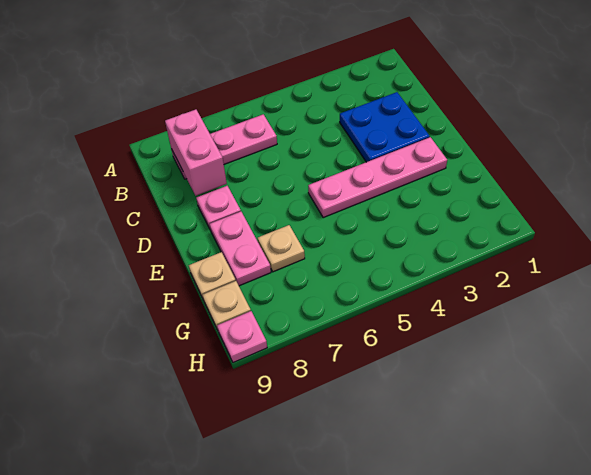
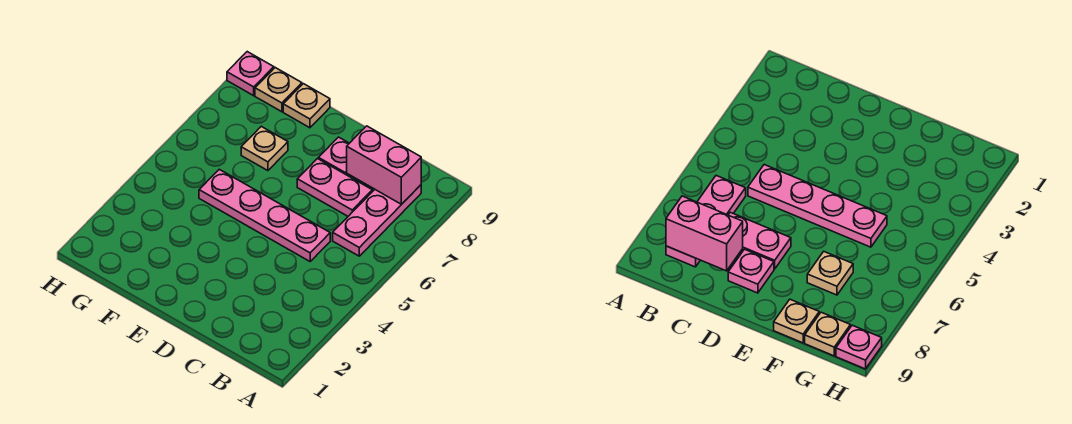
blue 2x2 plate [340,92,430,162] -> none
pink 1x4 plate [308,137,447,218] -> pink 1x4 plate turned to [199,169,330,261]
pink 1x2 plate [210,212,271,286] -> pink 1x2 plate moved to [297,159,372,216]

